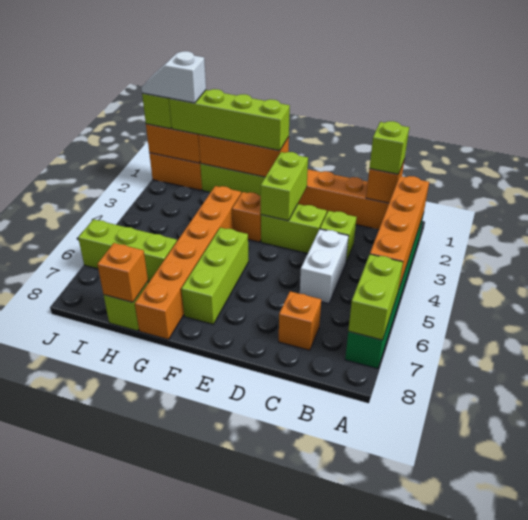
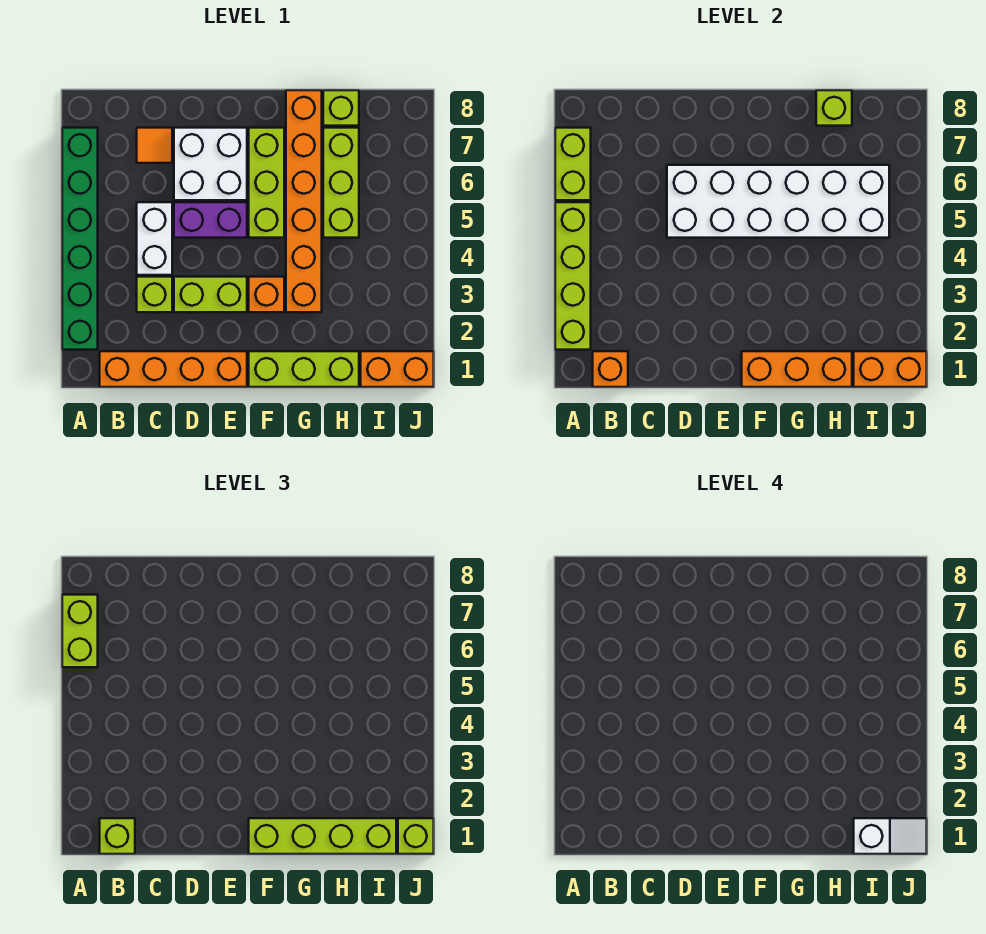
orange 1x4 brick [370,176,429,287] -> lime 1x4 brick [555,202,591,350]
orange 1x1 brick [279,291,321,350] -> orange 1x1 tile [137,128,172,163]
none -> purple 1x2 brick [174,202,247,238]
none -> white 2x6 brick [667,165,889,238]
none -> white 2x2 brick [174,128,247,200]
lime 1x2 brick [261,152,308,221] -> lime 1x2 brick moved to [62,595,98,667]
lime 1x3 brick [78,219,177,282] -> lime 1x3 brick turned to [323,128,359,238]
orange 1x1 brick [97,243,148,302] -> lime 1x1 brick [816,90,852,126]

